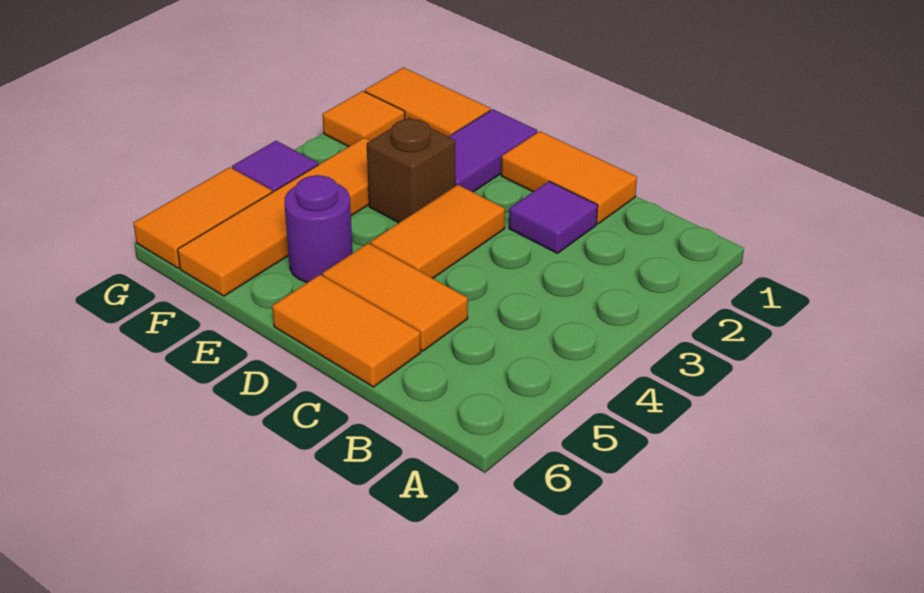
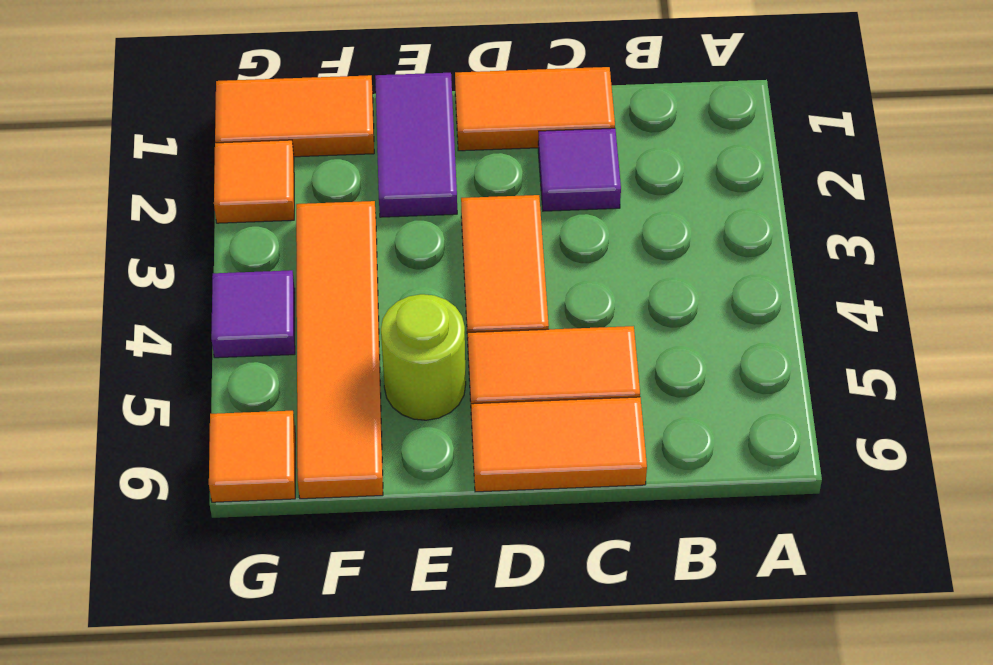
brown 1x1 brick [367,118,455,223] -> none
purple 1x1 round brick [284,175,353,283] -> lime 1x1 round brick [381,294,466,420]
orange 1x2 tile [133,167,272,268] -> orange 1x1 tile [209,411,295,502]

